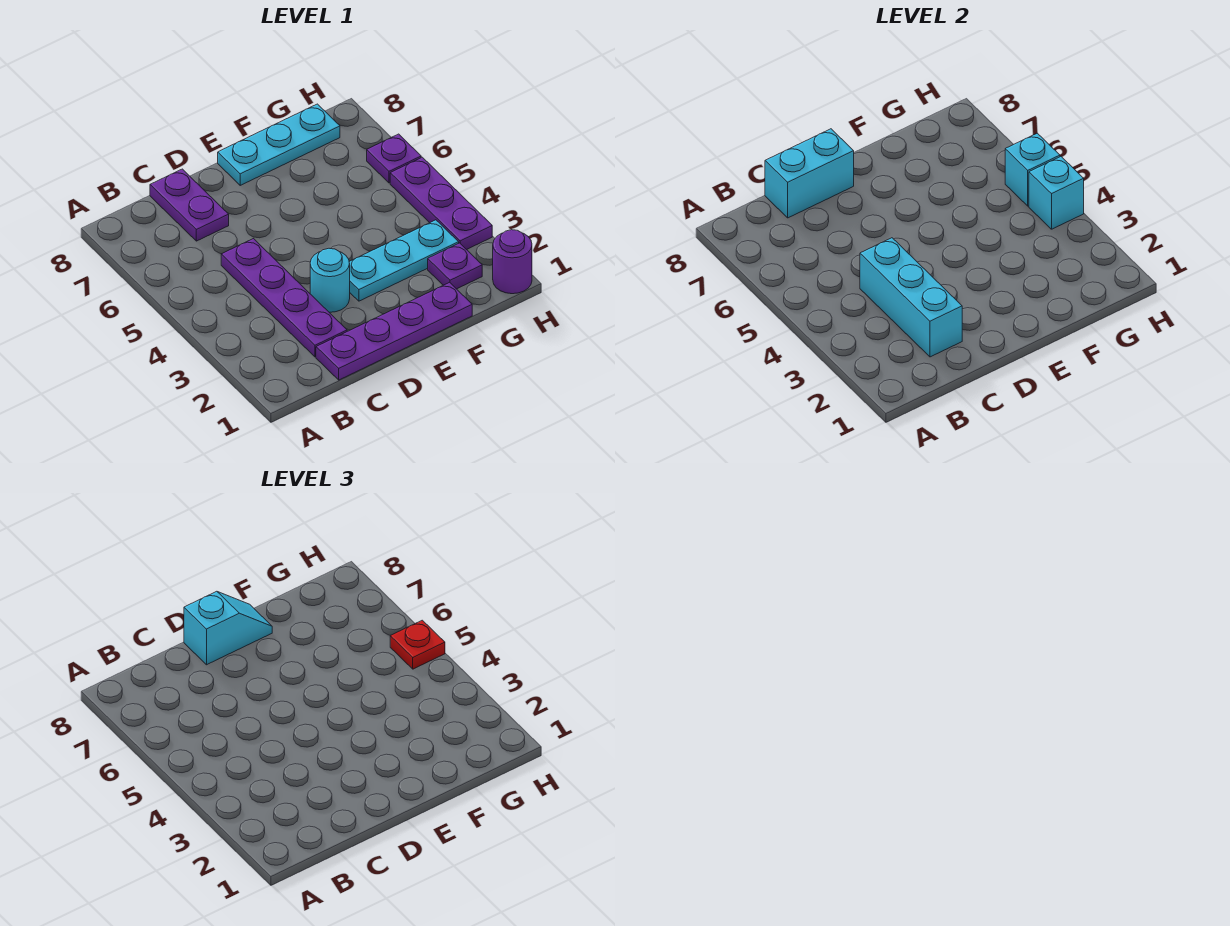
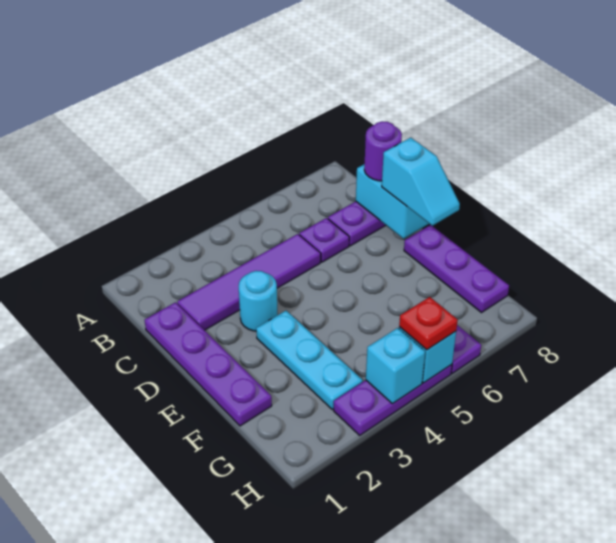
purple 1x4 plate [221,239,347,357] -> purple 1x4 tile [177,234,321,330]
cyan 1x3 brick [860,238,962,357] -> none
cyan 1x3 plate [218,104,340,185] -> purple 1x3 plate [404,225,509,313]
purple 1x1 plate [428,243,482,289] -> purple 1x1 plate moved to [299,218,349,262]
purple 1x1 round brick [493,230,532,294] -> purple 1x1 round brick moved to [364,121,402,181]

